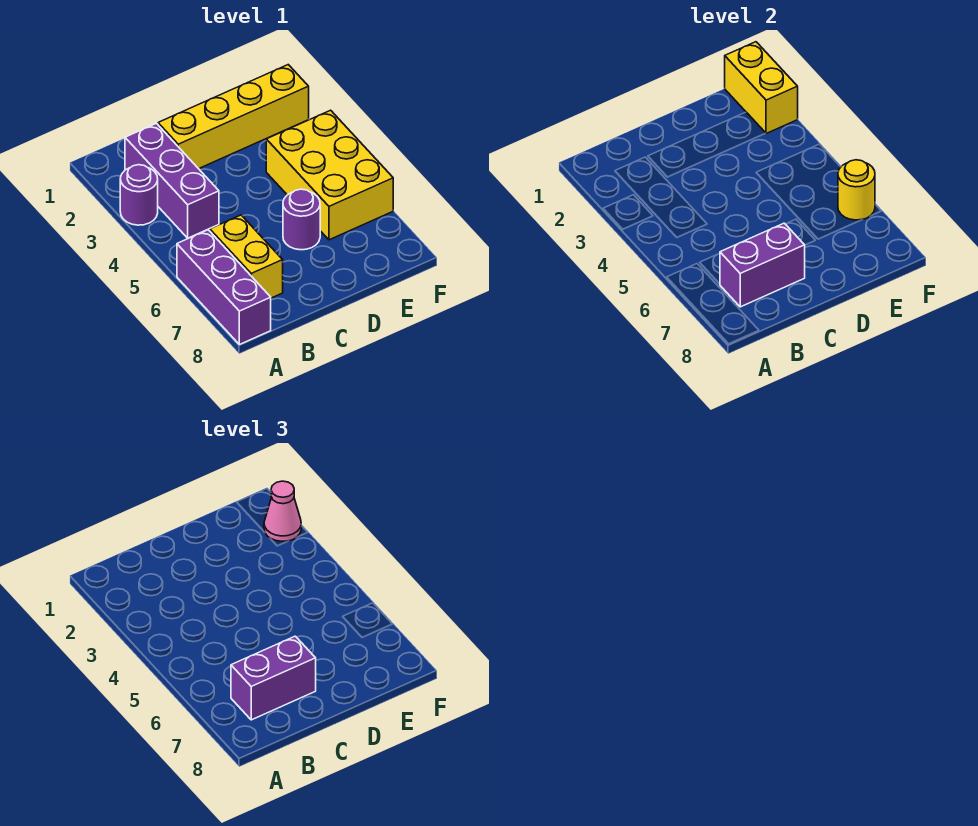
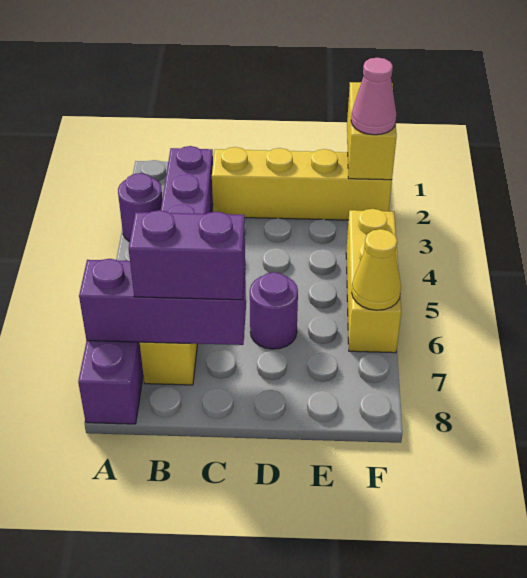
purple 1x2 brick [720,223,805,307] -> purple 1x3 brick [79,259,246,345]
yellow 2x3 brick [266,110,393,240] -> yellow 1x3 brick [346,209,401,353]
yellow 1x1 round brick [838,160,875,220] -> yellow 1x1 cone [352,229,401,310]

